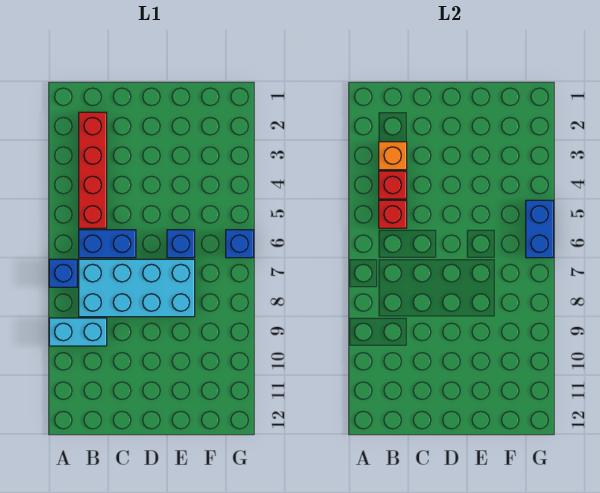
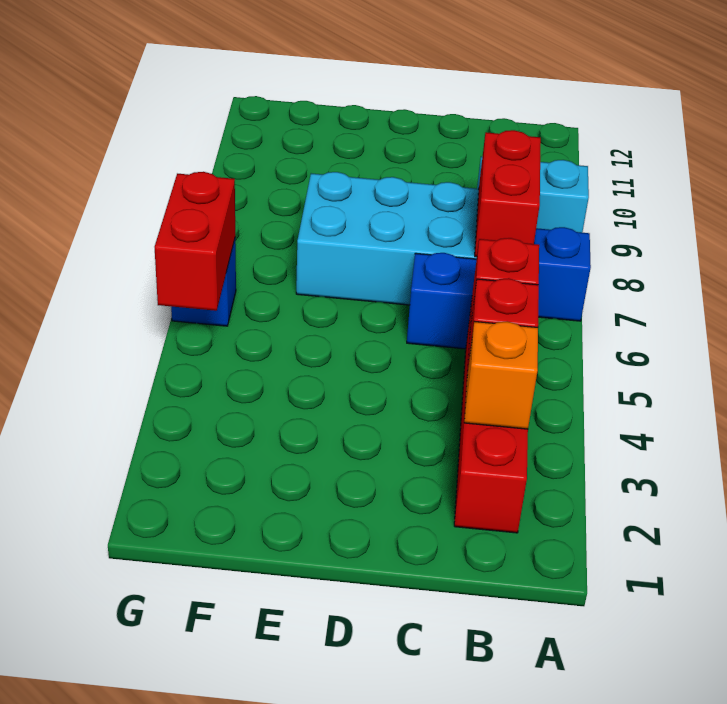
none -> red 1x2 brick [475,130,541,257]
blue 1x1 brick [167,230,195,258] -> none
blue 1x2 brick [526,200,554,258] -> red 1x2 brick [155,172,235,311]

